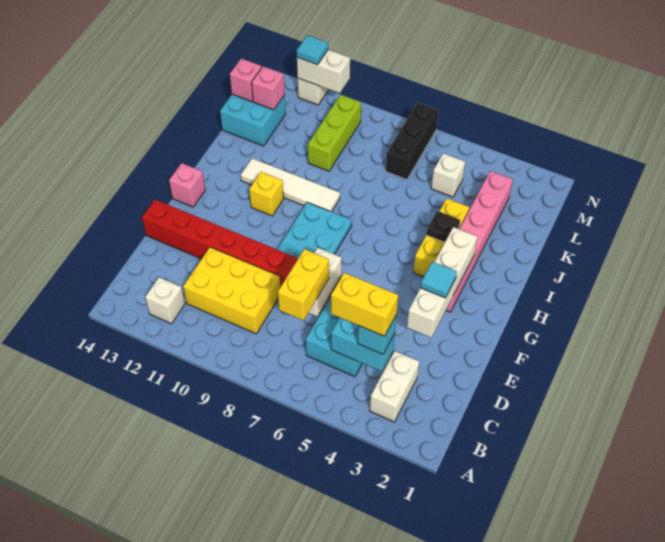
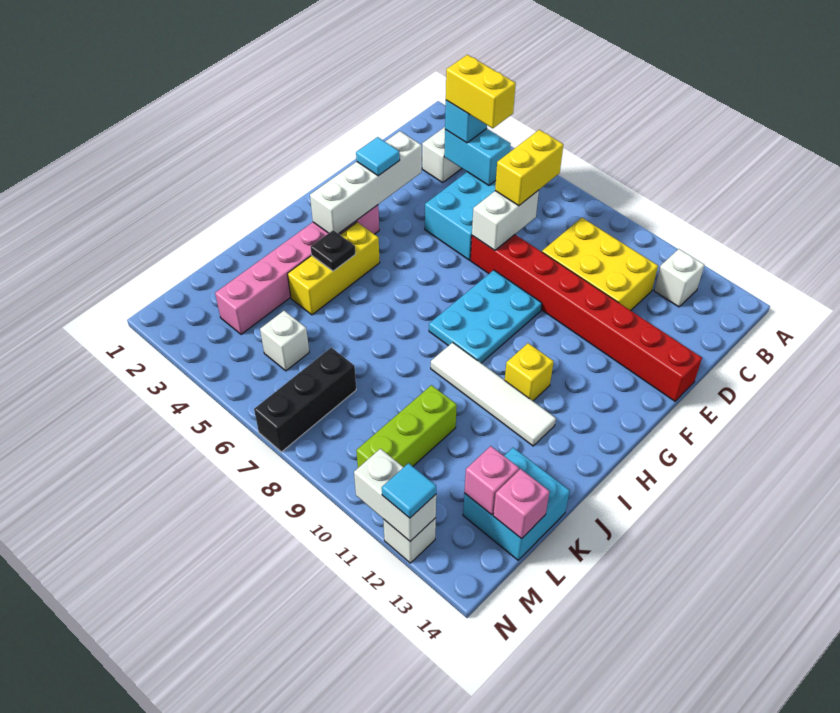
pink 1x1 brick [169,163,205,207] -> none

